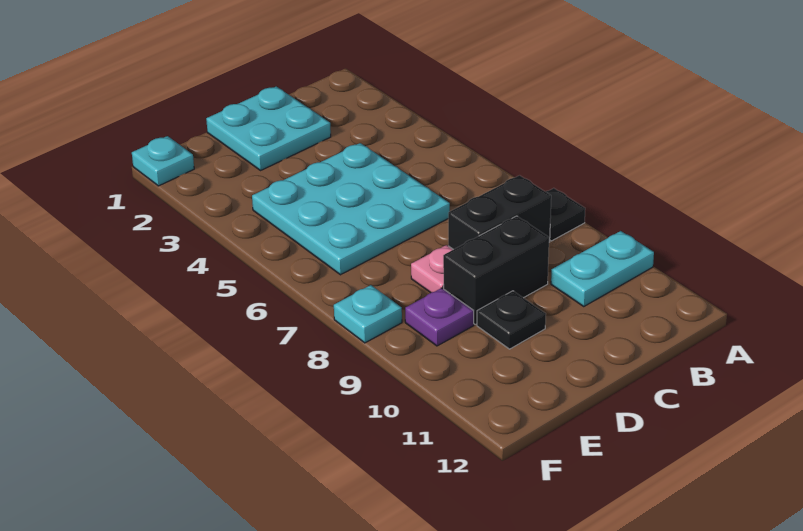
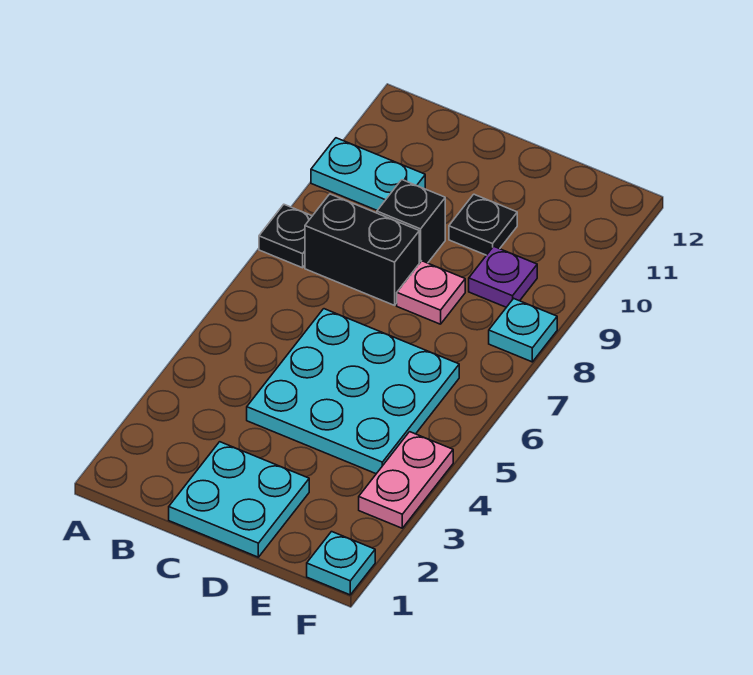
black 1x2 brick [443,216,549,324] -> black 1x1 brick [377,180,445,263]
none -> pink 1x2 plate [359,432,453,528]

